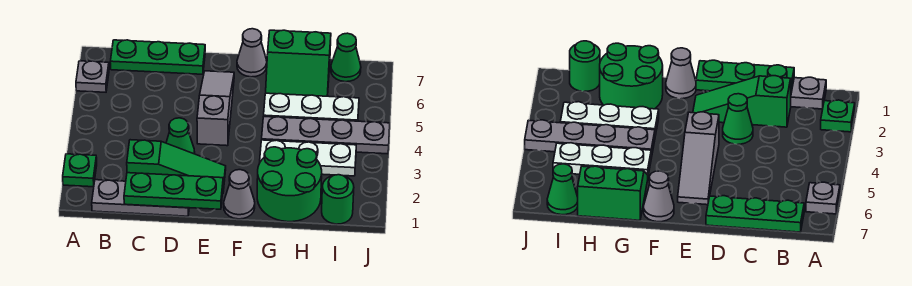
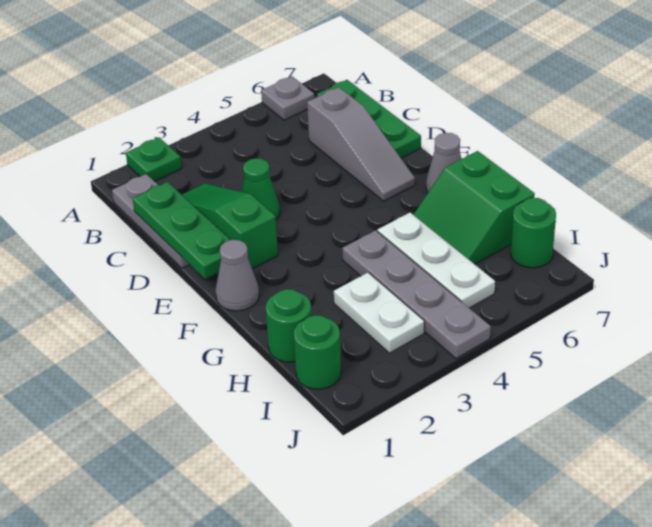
green 1x3 slope [127,140,226,192] -> green 1x3 slope turned to [182,183,278,269]
grey 1x3 slope [197,71,234,146] -> grey 1x3 slope turned to [307,87,415,201]
green 2x2 round brick [257,147,322,222] -> green 1x1 round brick [266,289,312,362]
white 1x3 plate [260,140,356,176] -> white 1x2 plate [334,273,424,353]
green 1x1 cone [331,33,361,82] -> green 1x1 round brick [511,198,556,268]

